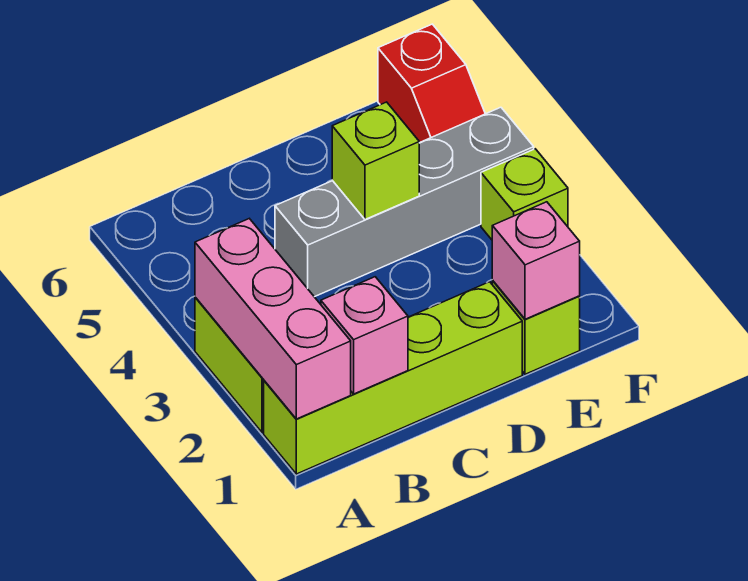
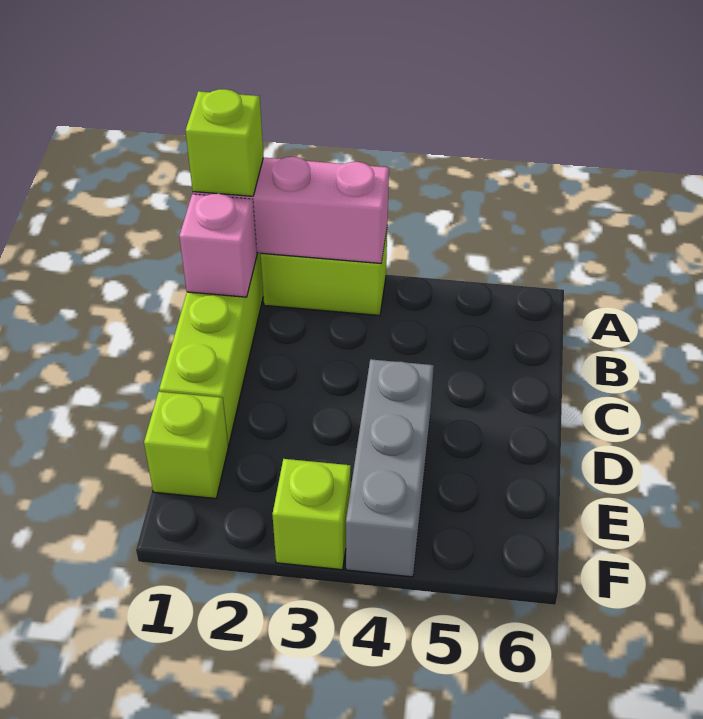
grey 1x4 brick [275,107,534,297] -> grey 1x3 brick [346,359,434,577]
lime 1x1 brick [332,102,419,220] -> lime 1x1 brick moved to [185,89,264,196]
pink 1x1 brick [492,202,580,319] -> none
red 1x2 slope [378,24,485,143] -> none

